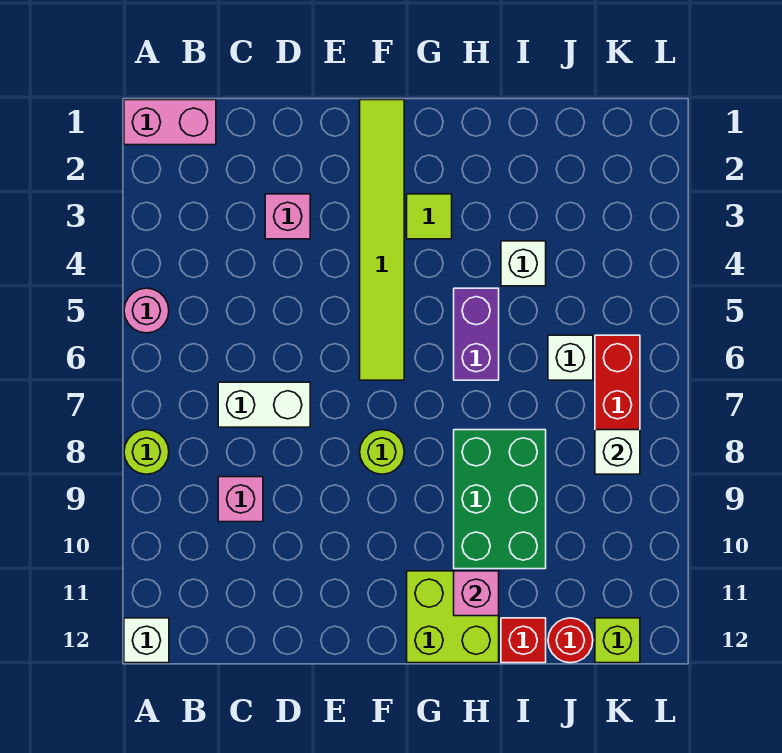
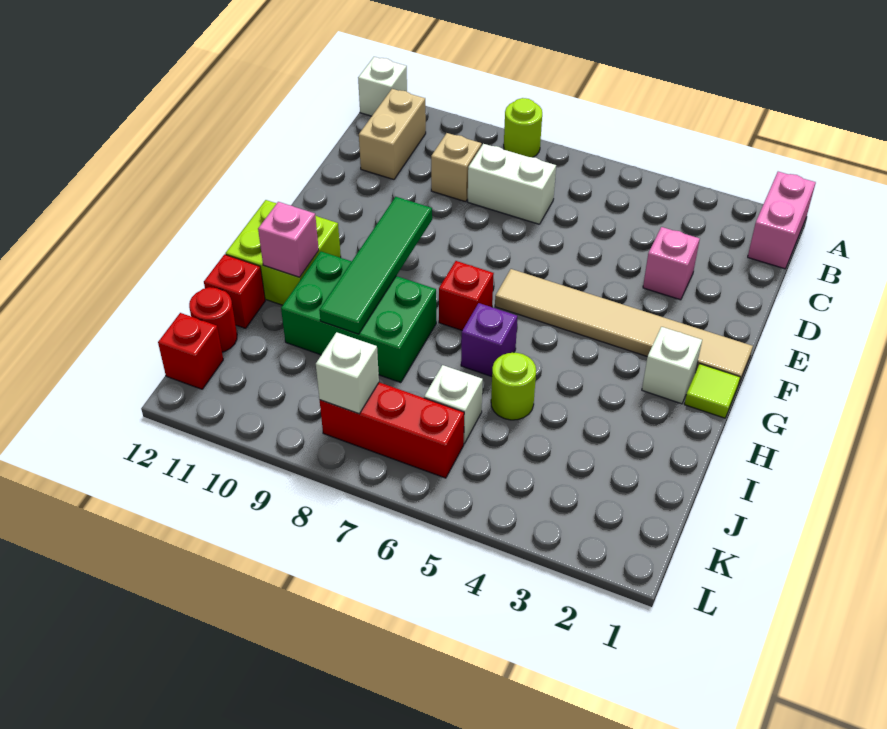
pink 1x1 round brick [124,288,169,333] -> none
none -> tan 1x2 brick [359,89,426,180]
white 1x2 brick [218,382,310,427] -> white 1x2 brick turned to [468,144,556,224]
pink 1x1 brick [218,477,263,522] -> tan 1x1 brick [431,133,482,202]
lime 1x6 tile [360,100,404,380] -> tan 1x6 tile [495,269,753,383]
lime 1x1 round brick [360,430,404,474] -> lime 1x1 round brick moved to [491,353,536,420]
none -> green 1x4 tile [319,197,432,334]
lime 1x1 tile [407,194,452,239] -> lime 1x1 tile moved to [684,364,740,418]
none -> red 1x1 brick [439,261,494,330]
purple 1x2 brick [454,288,499,380] -> purple 1x1 brick [461,303,517,376]
white 1x1 brick [501,241,546,286] -> white 1x1 brick moved to [642,327,702,404]
lime 1x1 brick [595,618,640,663] -> red 1x1 brick [158,313,223,389]

